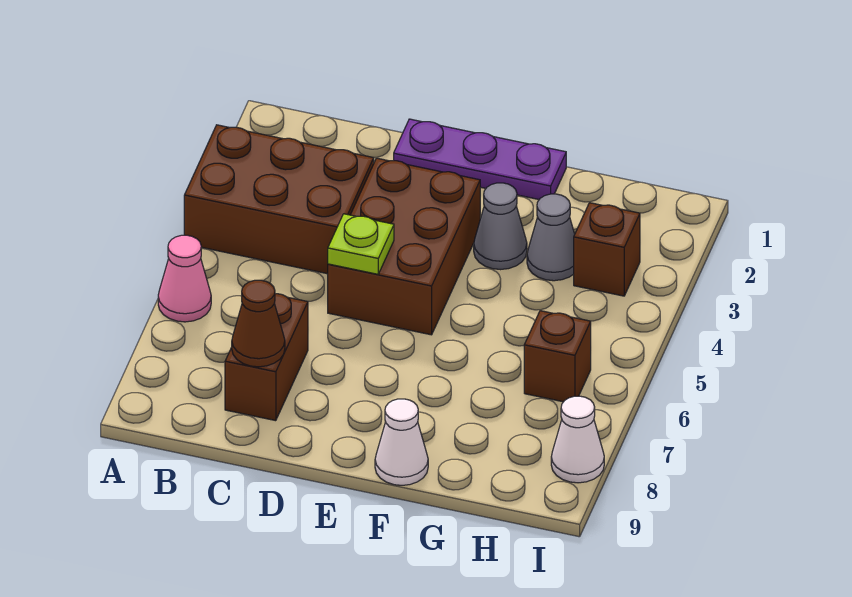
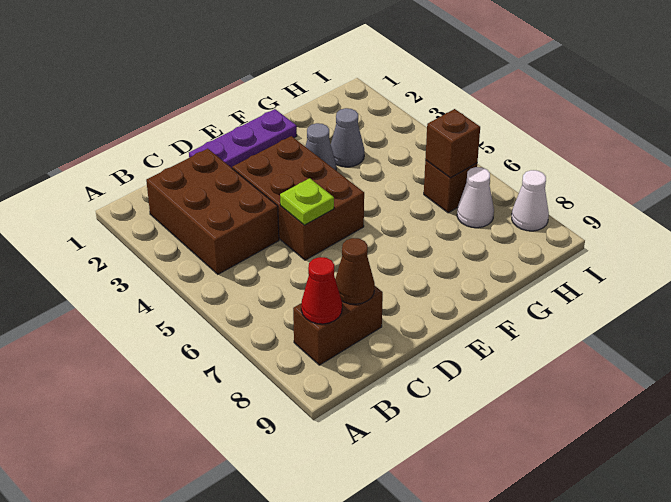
brown 2x3 brick [184,125,374,274] -> brown 2x3 brick turned to [146,149,279,274]
pink 1x1 cone [158,235,211,322] -> none
none -> red 1x1 cone [301,257,342,324]
brown 1x2 brick [225,294,308,421] -> brown 1x2 brick turned to [293,286,383,365]
white 1x1 cone [375,399,428,485] -> white 1x1 cone moved to [457,167,494,228]
brown 1x1 brick [574,203,640,296] -> brown 1x1 brick moved to [425,109,480,178]

